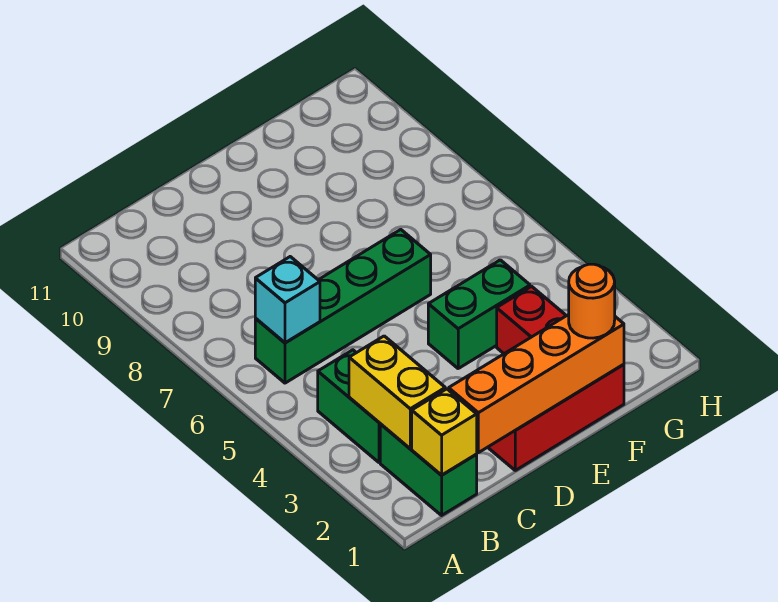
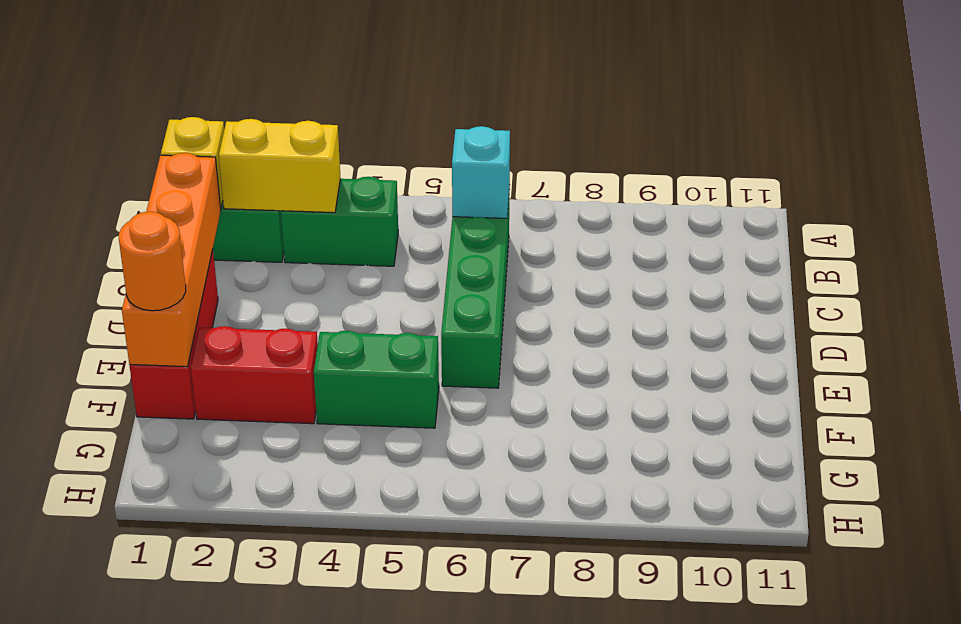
green 1x2 brick [428,260,530,368] -> green 1x2 brick turned to [314,331,439,428]

